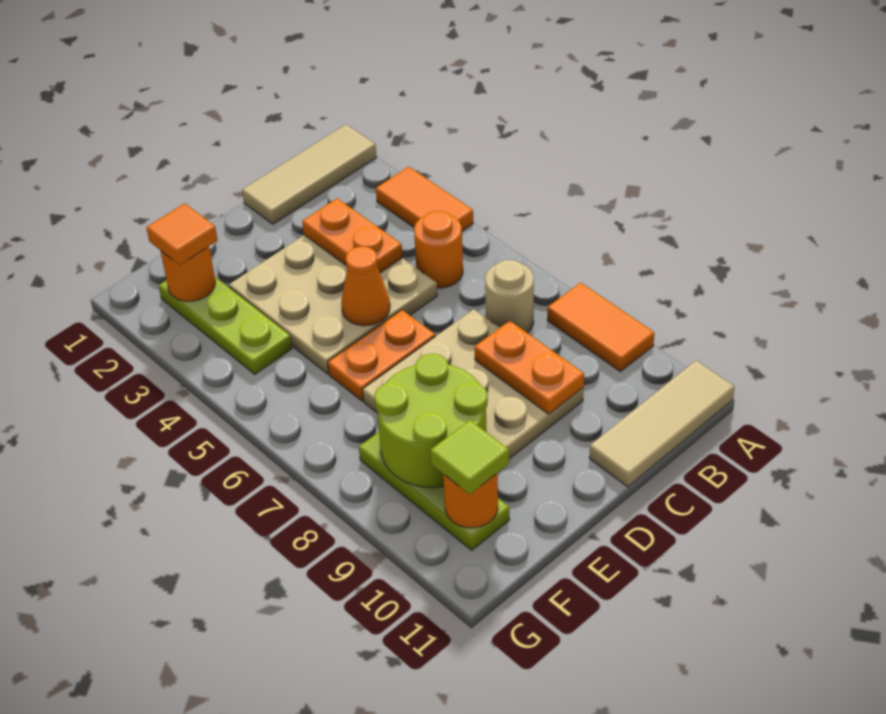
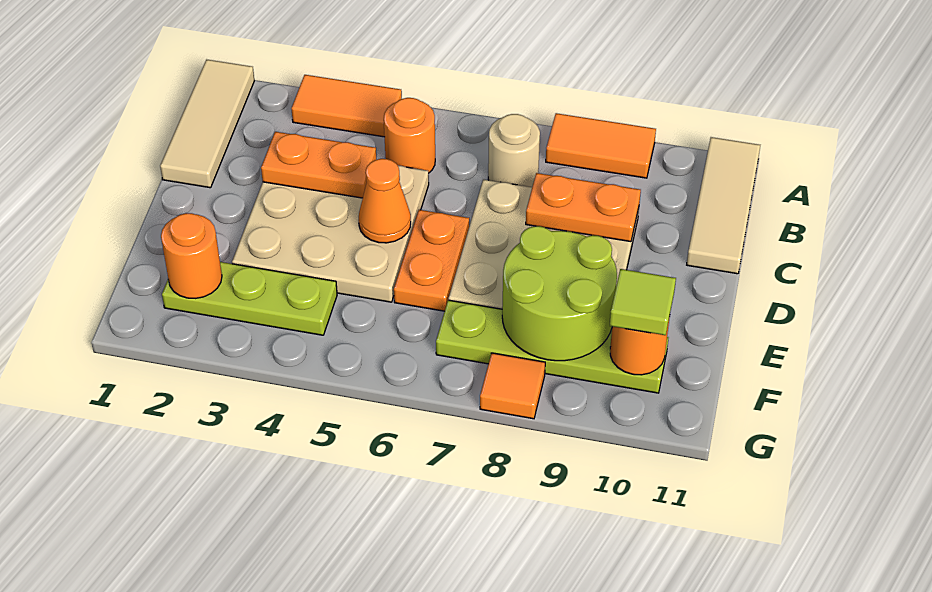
orange 1x1 tile [146,203,218,265] -> orange 1x1 tile moved to [480,353,545,419]
lime 1x3 plate [359,432,510,550] -> lime 1x4 plate [436,300,668,393]

